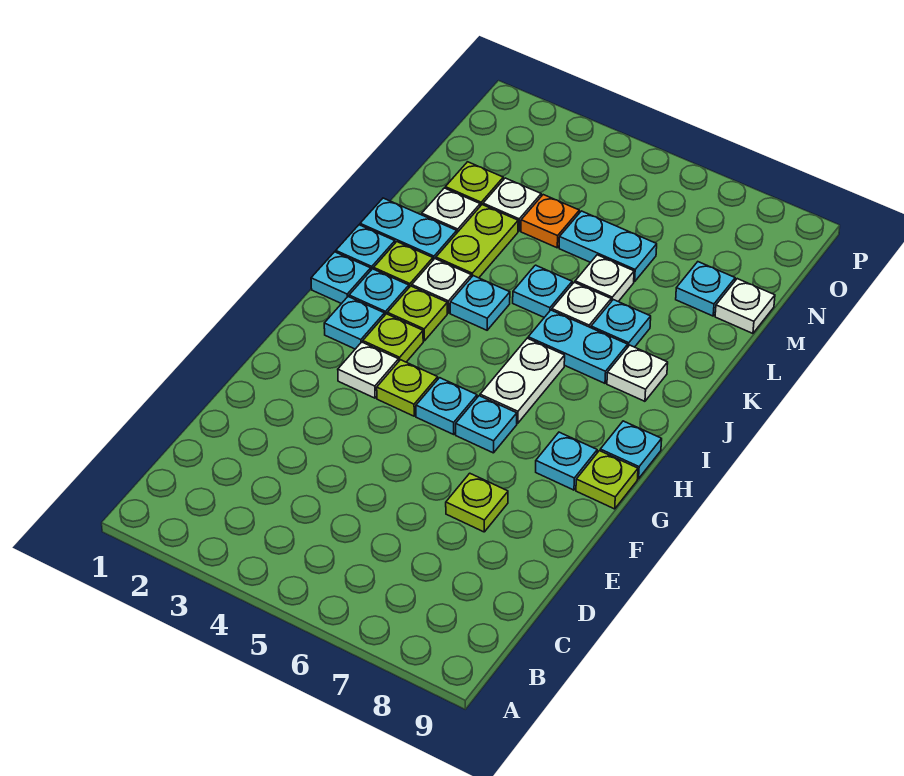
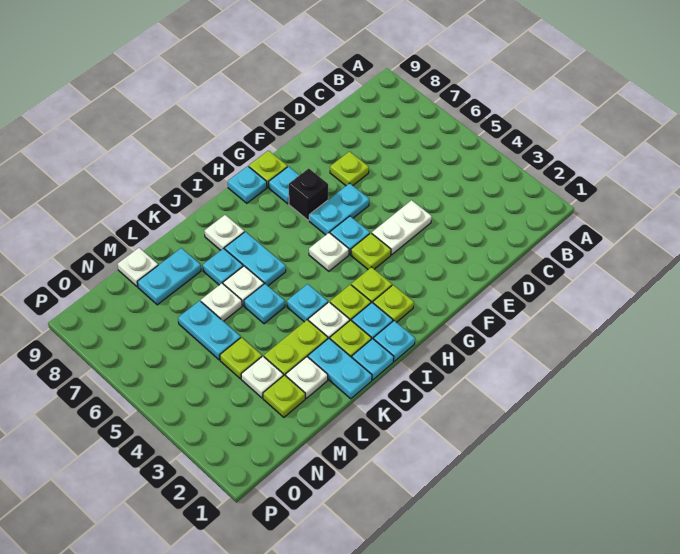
white 1x1 plate [338,342,399,398] -> white 1x1 plate moved to [309,233,349,271]
cyan 1x1 plate [456,396,517,453] -> cyan 1x2 plate [309,183,369,235]
none -> black 1x1 brick [289,168,328,220]
cyan 1x1 plate [324,297,385,349] -> lime 1x1 plate [373,285,414,323]
white 1x2 plate [480,338,565,423] -> white 1x2 plate moved to [372,200,432,255]
orange 1x1 plate [521,195,579,248] -> lime 1x1 plate [220,337,262,379]
cyan 1x1 plate [676,262,735,316] -> cyan 1x2 plate [137,248,201,305]

